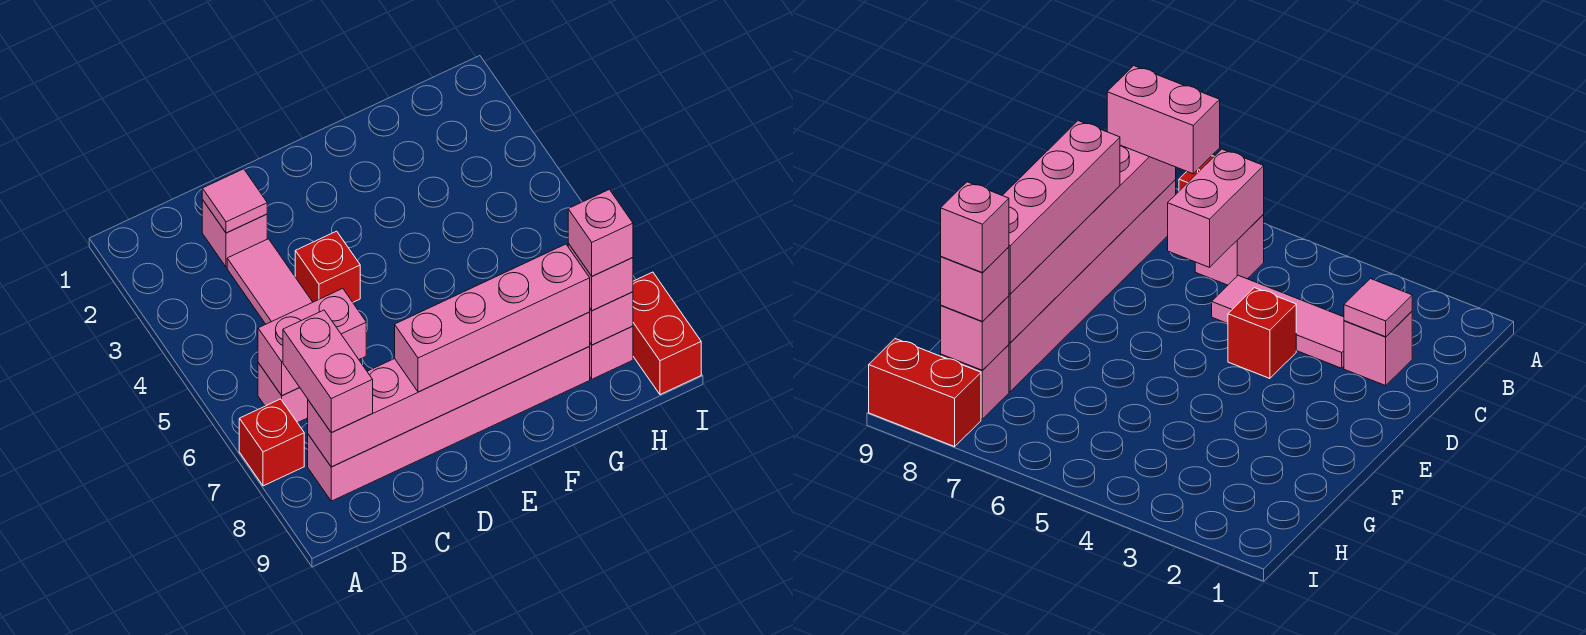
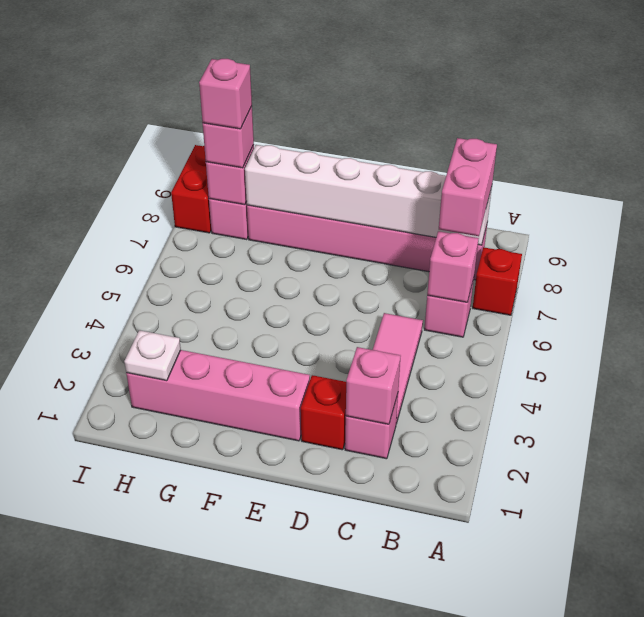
pink 1x2 brick [258,288,366,396] -> pink 1x1 brick [427,231,479,302]
pink 1x6 brick [308,312,590,467] -> white 1x6 brick [245,145,492,245]
pink 1x1 tile [202,169,267,233] -> pink 1x1 brick [346,347,400,424]
red 1x1 brick [295,231,360,302] -> red 1x1 brick moved to [301,375,346,450]
pink 1x4 brick [395,244,590,392] -> pink 1x4 brick moved to [126,350,310,441]
none -> white 1x1 plate [124,330,181,381]

